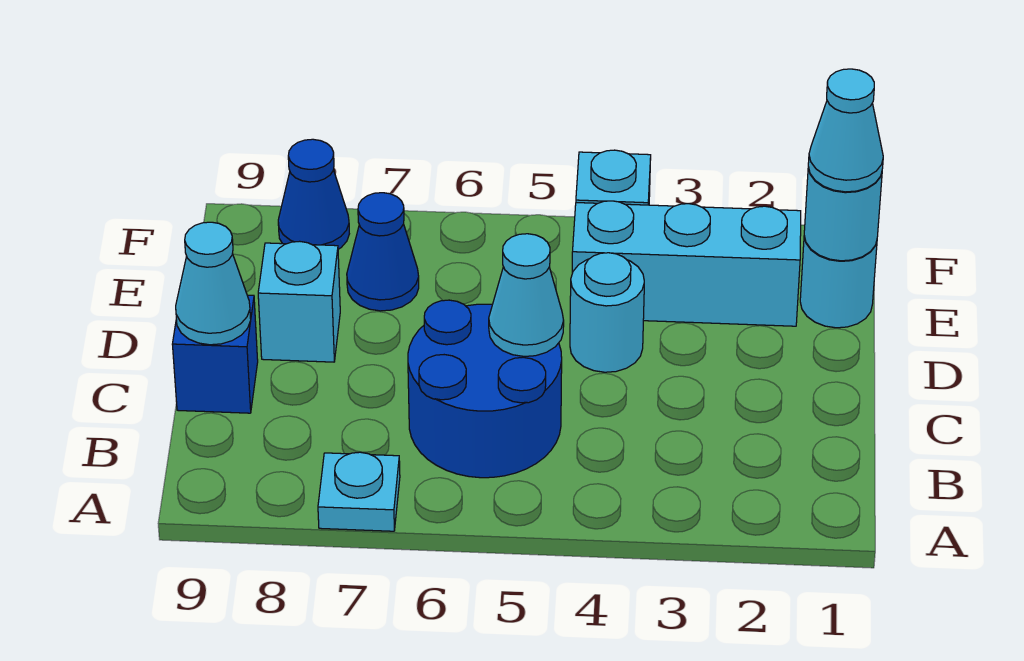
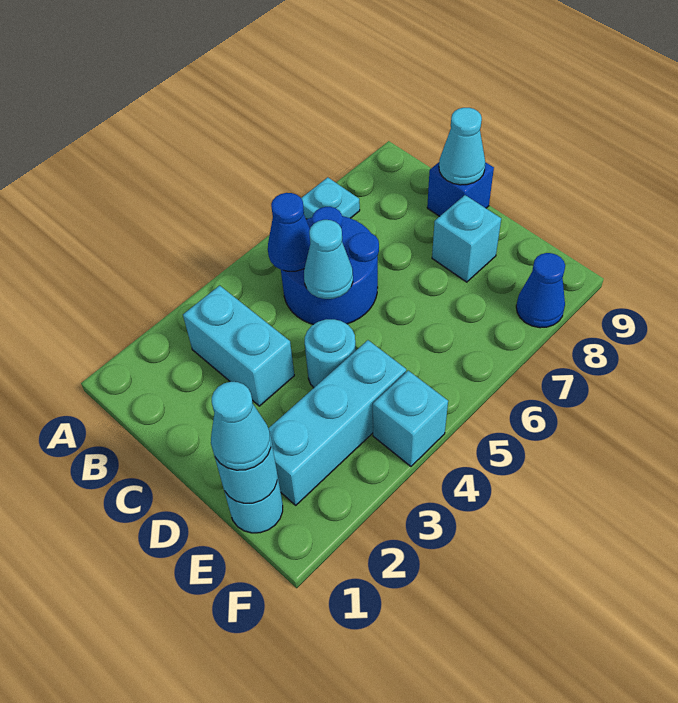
none -> cyan 1x2 brick [183,286,294,406]
blue 1x1 cone [347,193,419,311] -> blue 1x1 cone moved to [268,193,310,271]

